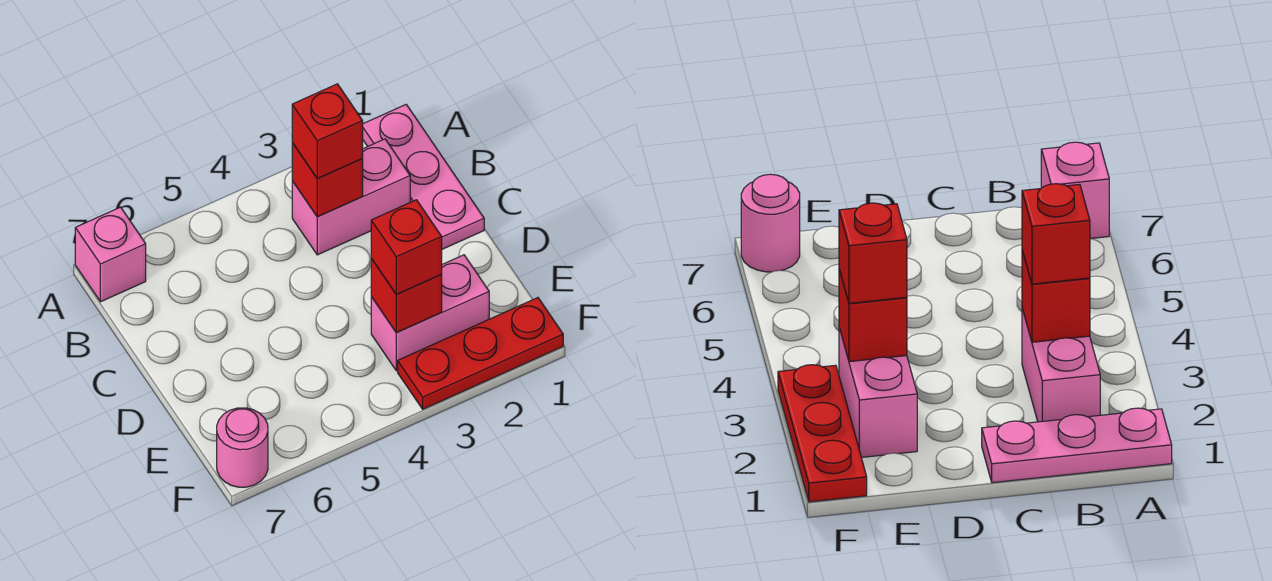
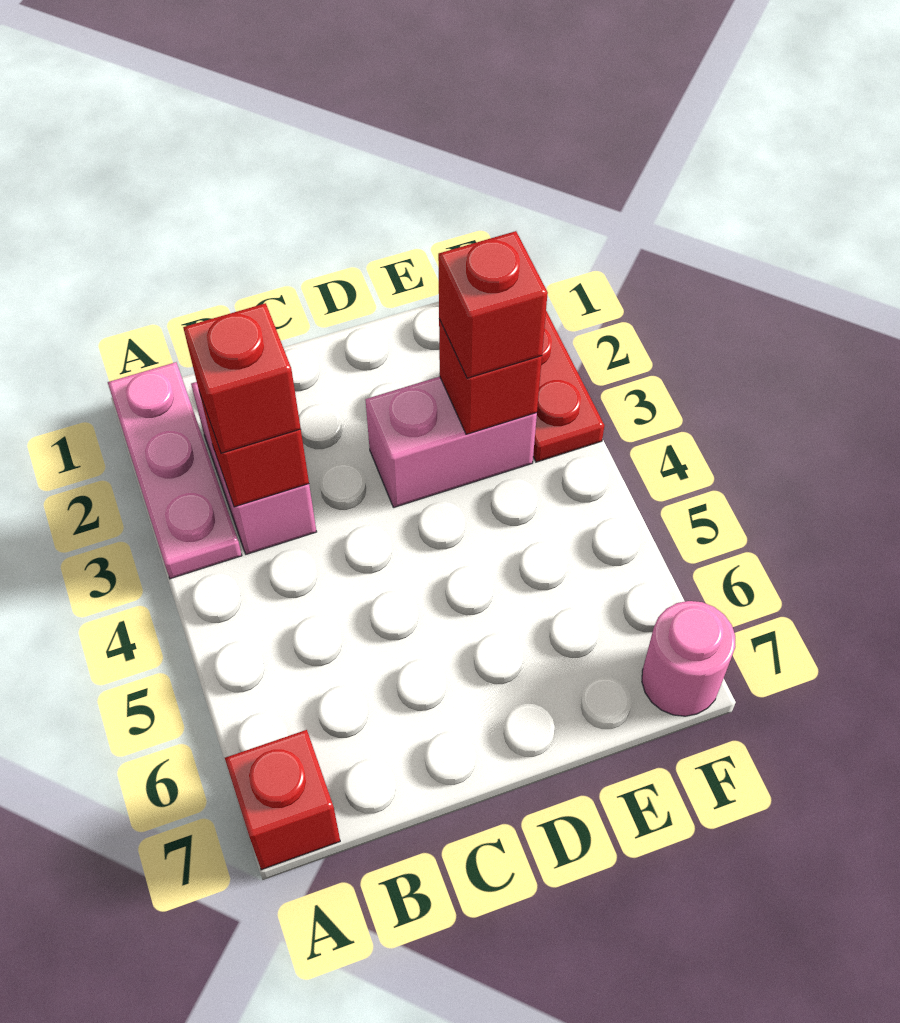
pink 1x3 plate [363,105,484,249] -> pink 1x3 plate turned to [108,362,242,579]
pink 1x1 brick [75,207,146,302] -> red 1x1 brick [225,730,340,870]
pink 1x2 brick [371,255,489,371] -> pink 1x2 brick turned to [365,377,537,508]

